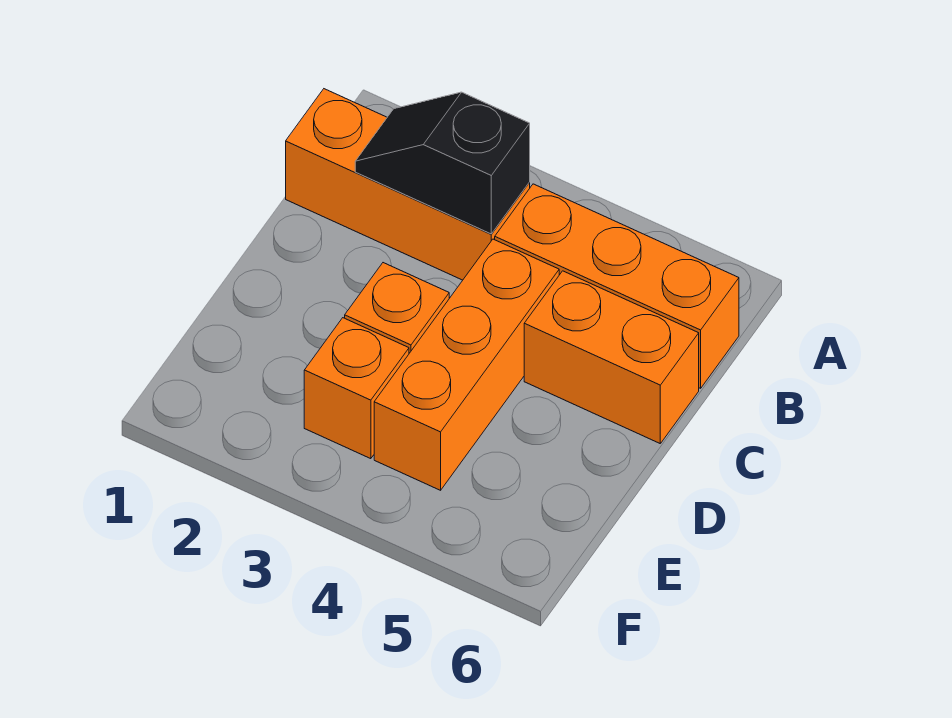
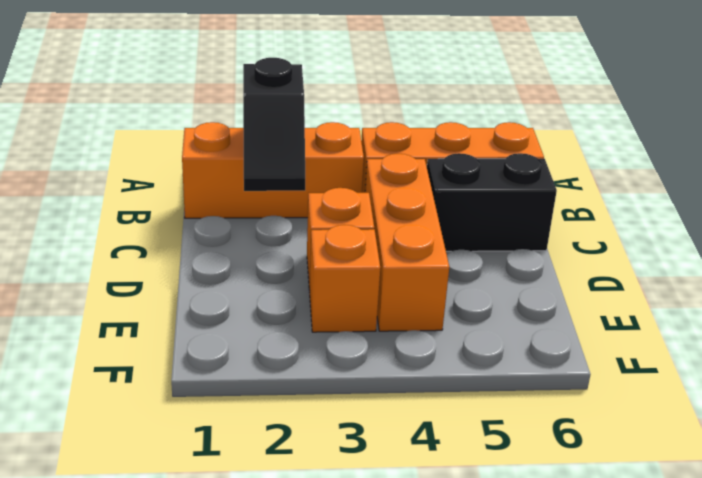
black 1x2 slope [355,92,530,234] -> black 1x2 slope turned to [243,58,305,191]
orange 1x2 brick [524,271,699,443] -> black 1x2 brick [427,153,557,251]

